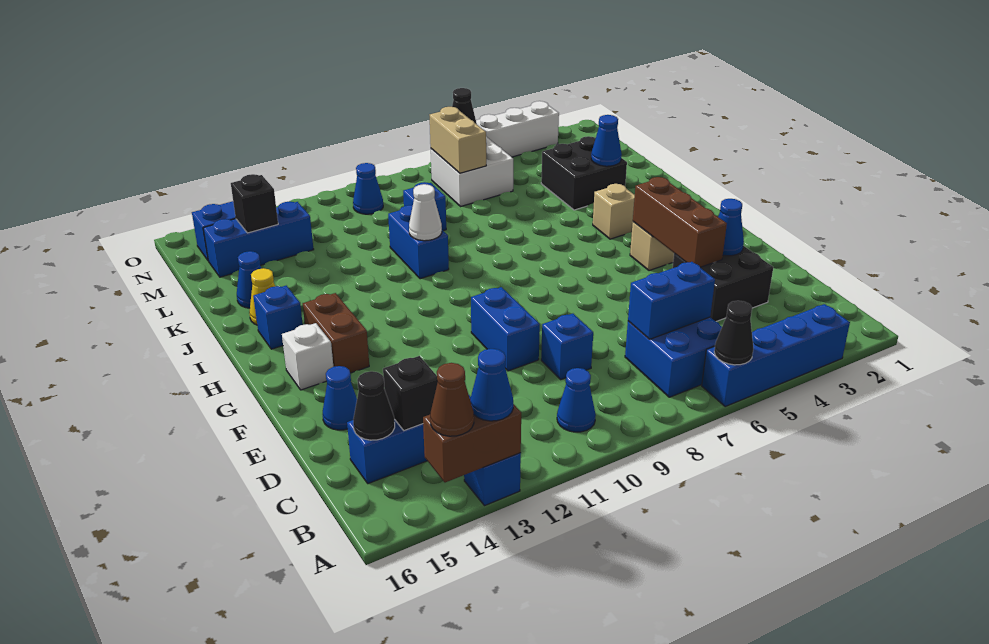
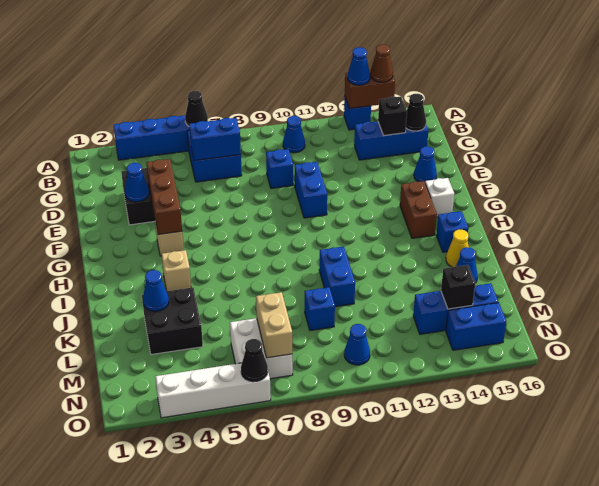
white 1x1 cone [409,184,442,241] -> none

